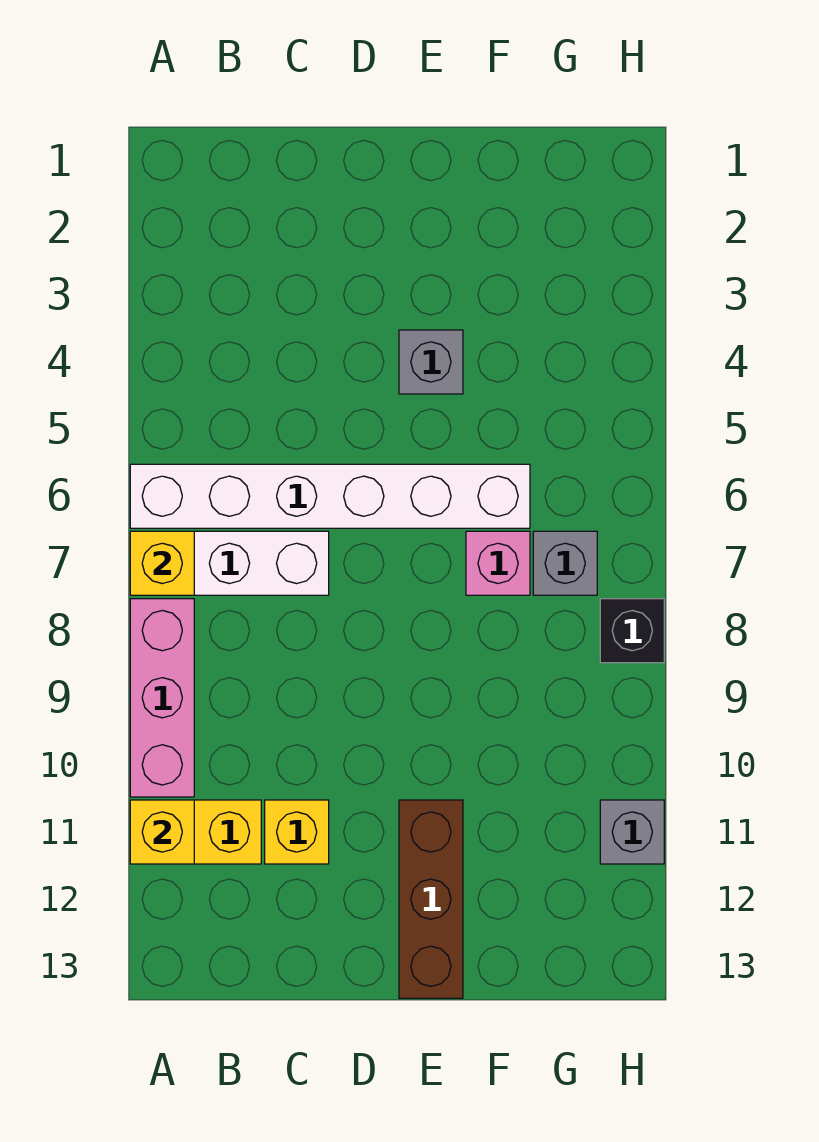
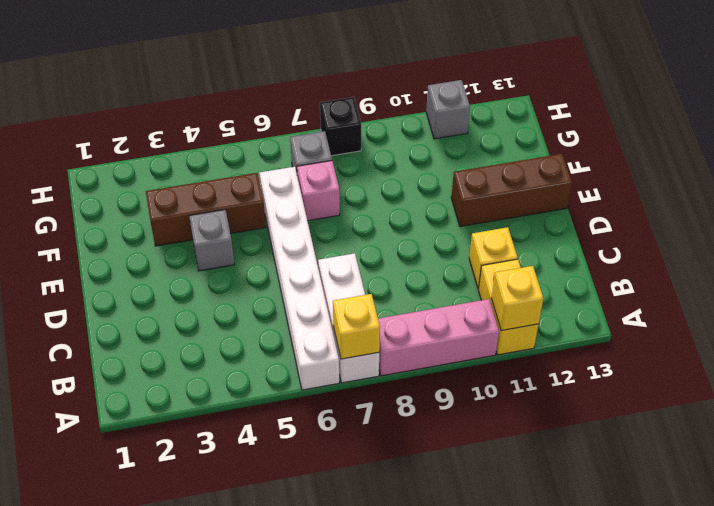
none -> brown 1x3 brick [146,173,266,246]

